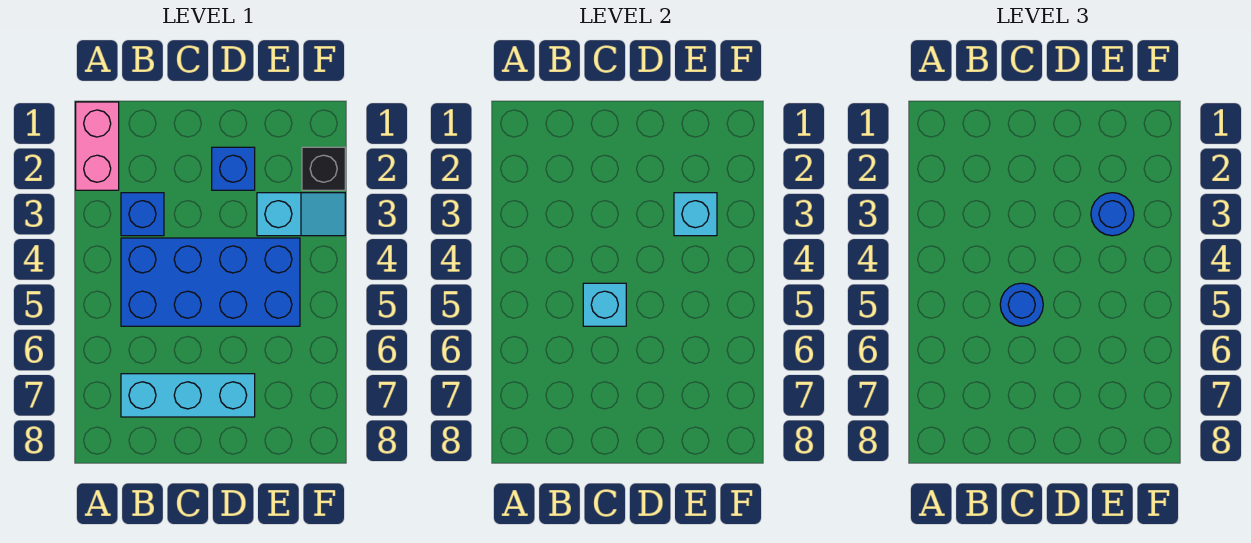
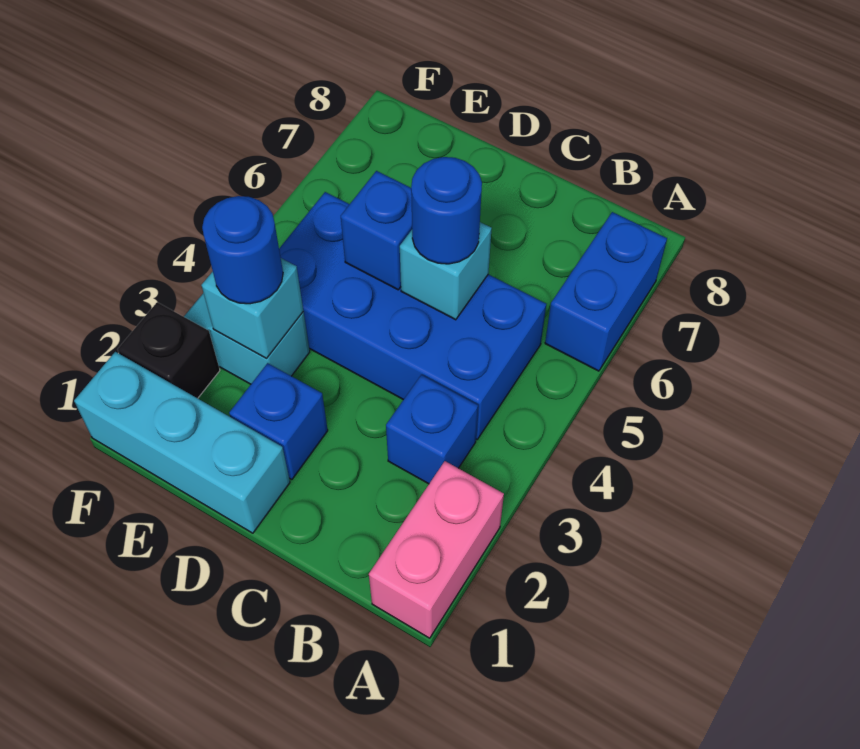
none -> blue 1x2 brick [545,212,667,371]
cyan 1x3 brick [121,374,255,417] -> cyan 1x3 brick moved to [74,352,290,533]
none -> blue 1x1 brick [341,171,412,290]

